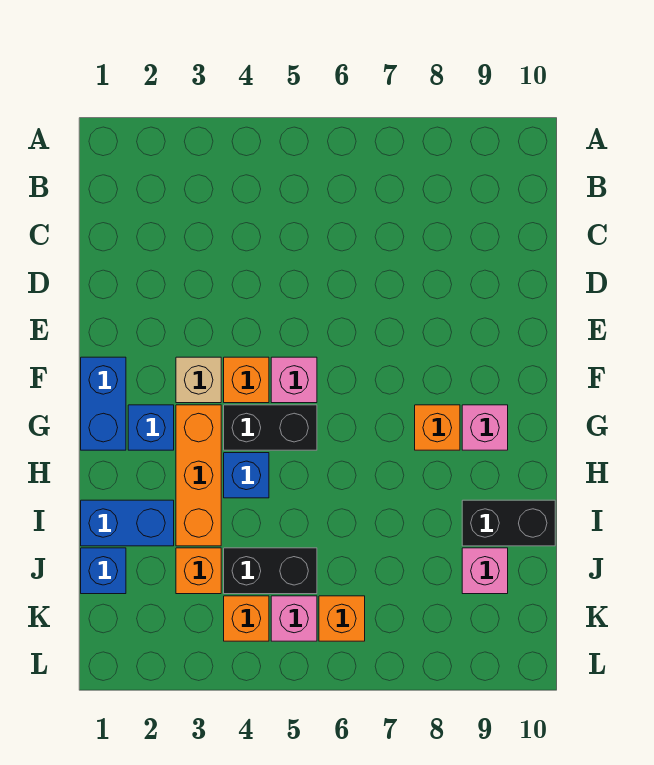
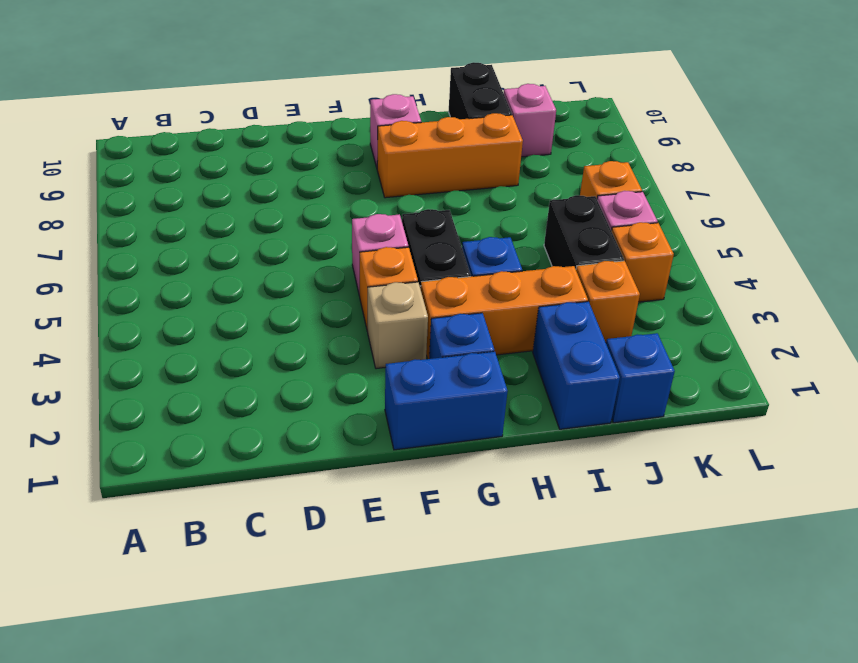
orange 1x1 brick [415,405,460,450] -> orange 1x3 brick [377,113,523,198]

